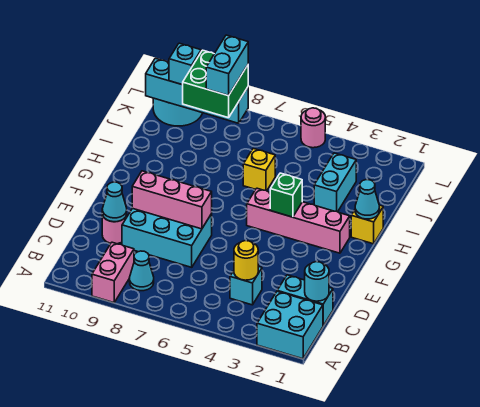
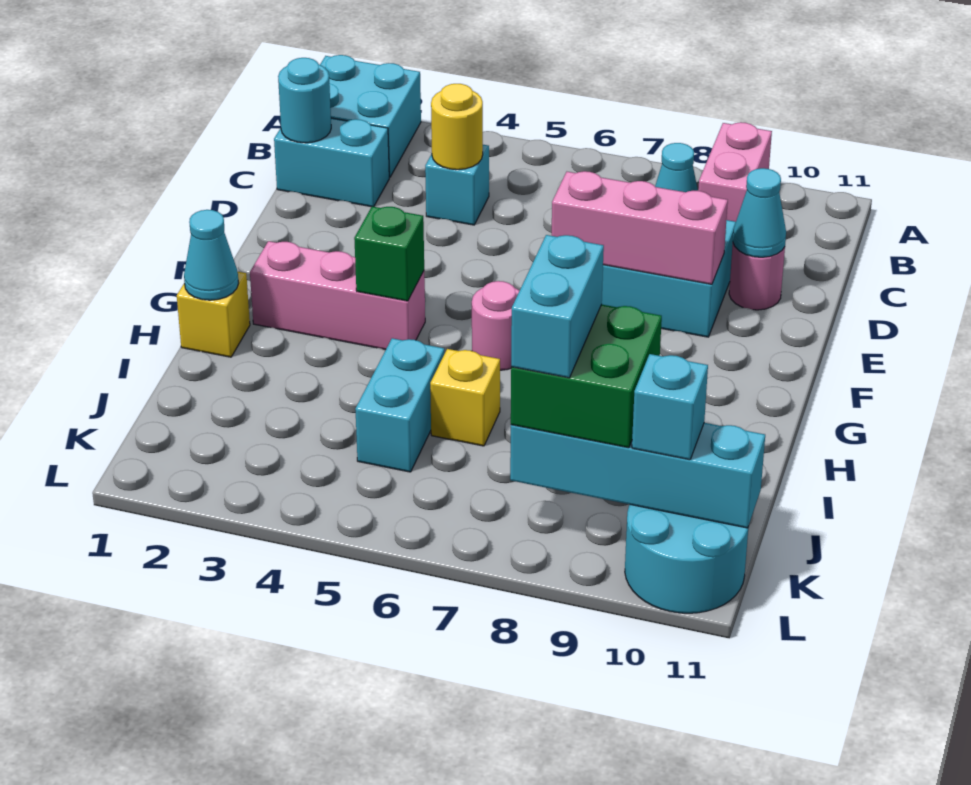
pink 1x4 brick [247,188,350,253] -> pink 1x3 brick [250,241,425,350]
cyan 1x2 brick [314,153,356,212] -> cyan 1x2 brick moved to [355,338,444,472]
pink 1x1 round brick [301,108,325,148] -> pink 1x1 round brick moved to [472,281,519,370]

